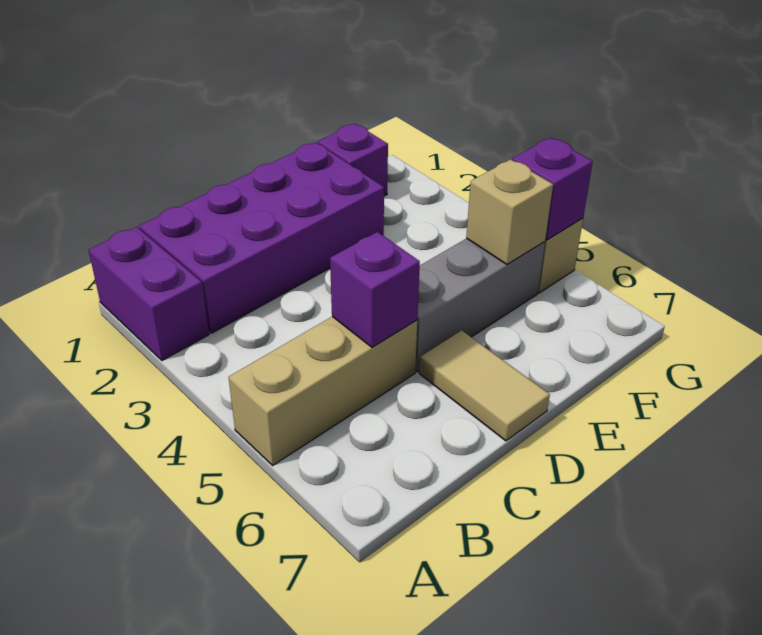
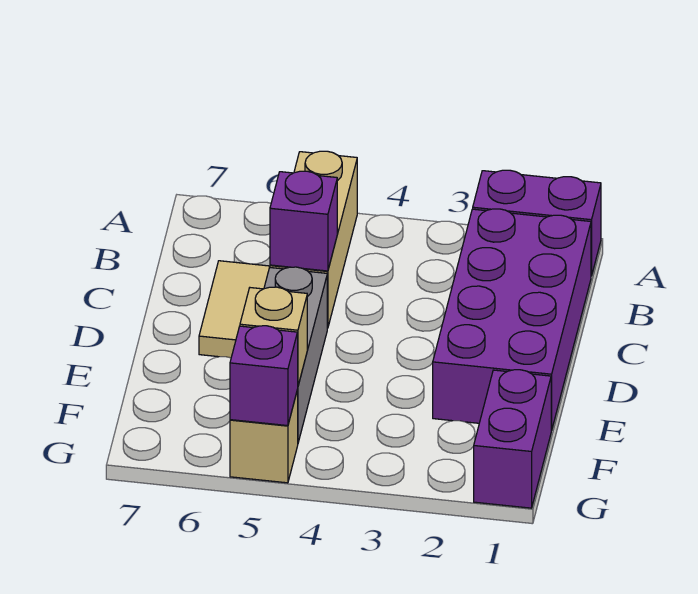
tan 1x2 tile [419,330,550,441] -> tan 1x2 tile turned to [199,261,270,358]
purple 1x1 brick [318,124,388,196] -> purple 1x2 brick [474,370,551,508]

